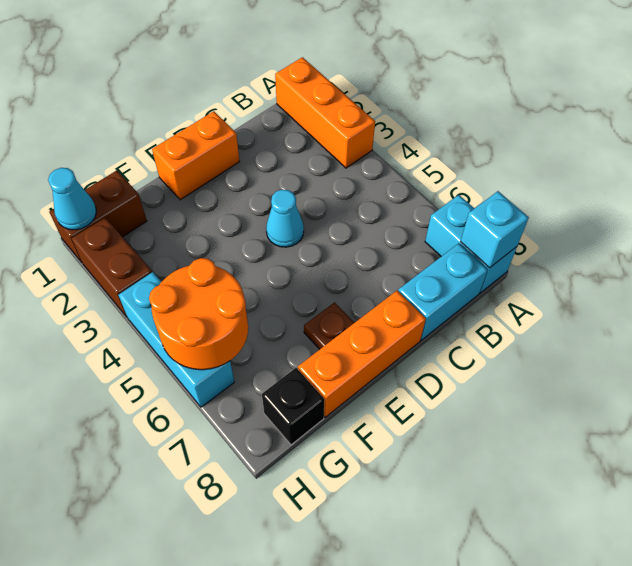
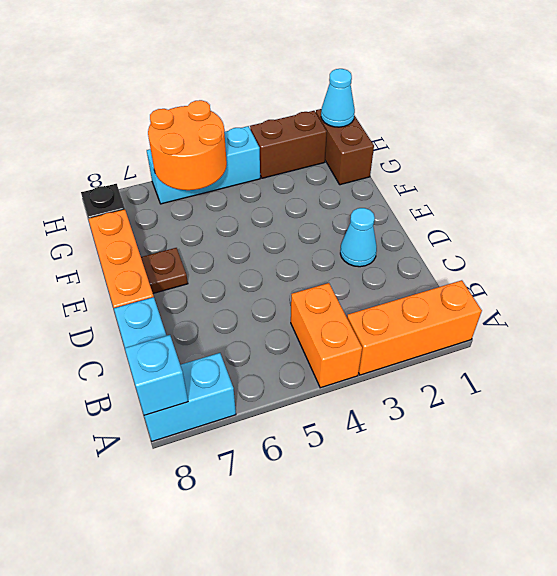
orange 1x2 brick [152,111,240,200] -> orange 1x2 brick moved to [291,283,362,388]
cyan 1x1 cone [266,190,304,247] -> cyan 1x1 cone moved to [340,208,377,267]

